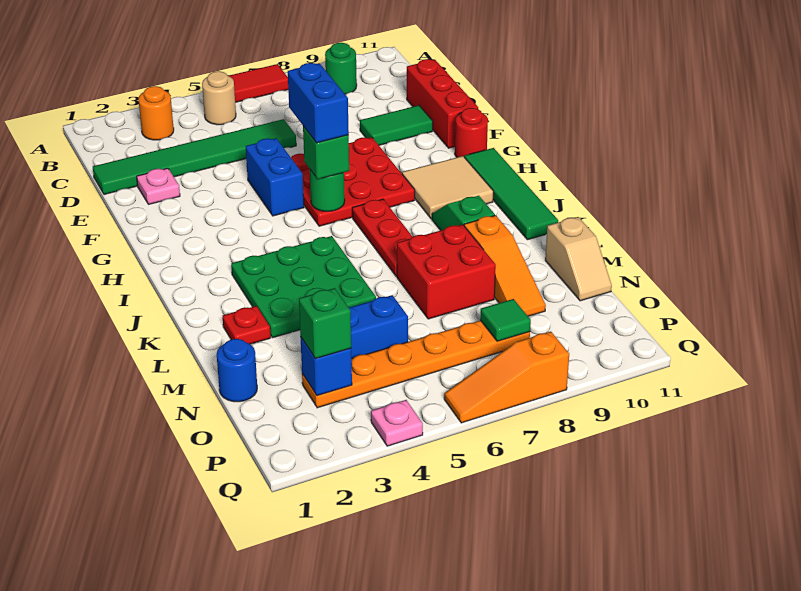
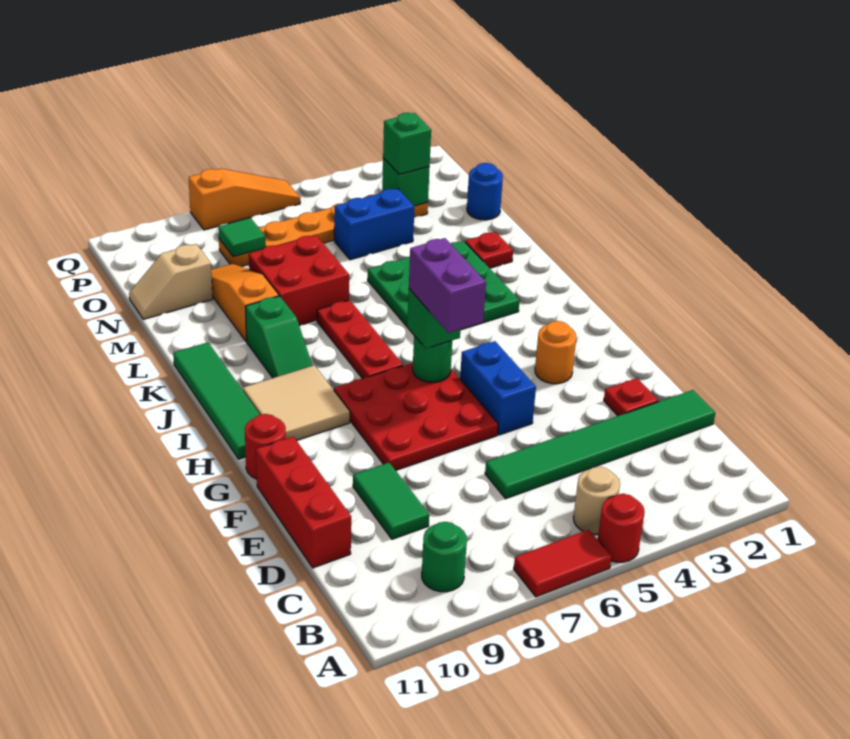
none -> red 1x1 round brick [598,494,644,562]
orange 1x1 round brick [138,86,174,140] -> orange 1x1 round brick moved to [535,321,576,384]
pink 1x1 plate [137,168,180,204] -> red 1x1 plate [604,378,659,416]
green 1x2 tile [360,105,433,145] -> green 1x2 tile turned to [353,463,429,539]
blue 1x2 brick [288,63,349,143] -> purple 1x2 brick [409,238,486,333]
tan 1x2 slope [545,217,612,301] -> tan 1x2 slope turned to [129,244,213,319]
blue 1x1 brick [301,338,352,396] -> green 1x1 brick [382,158,430,206]
pink 1x1 plate [371,400,423,446] -> none

